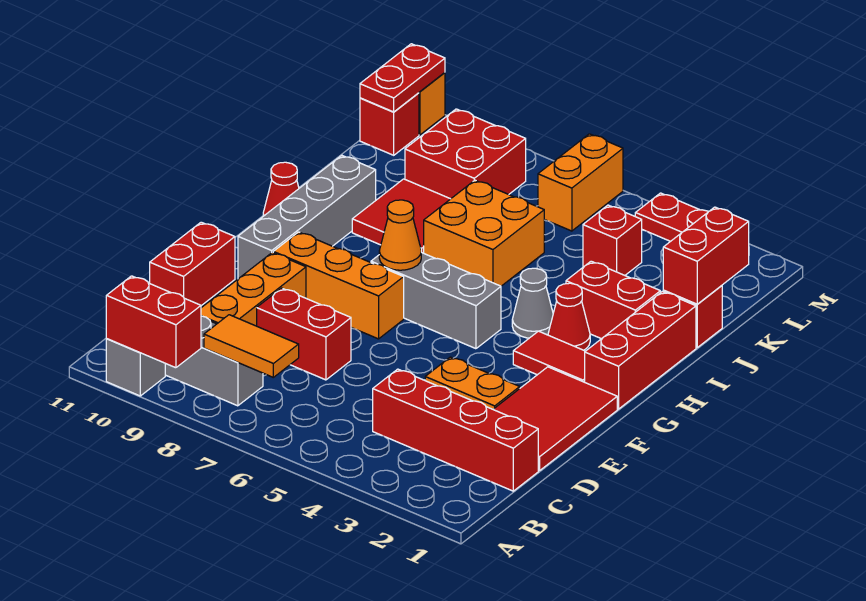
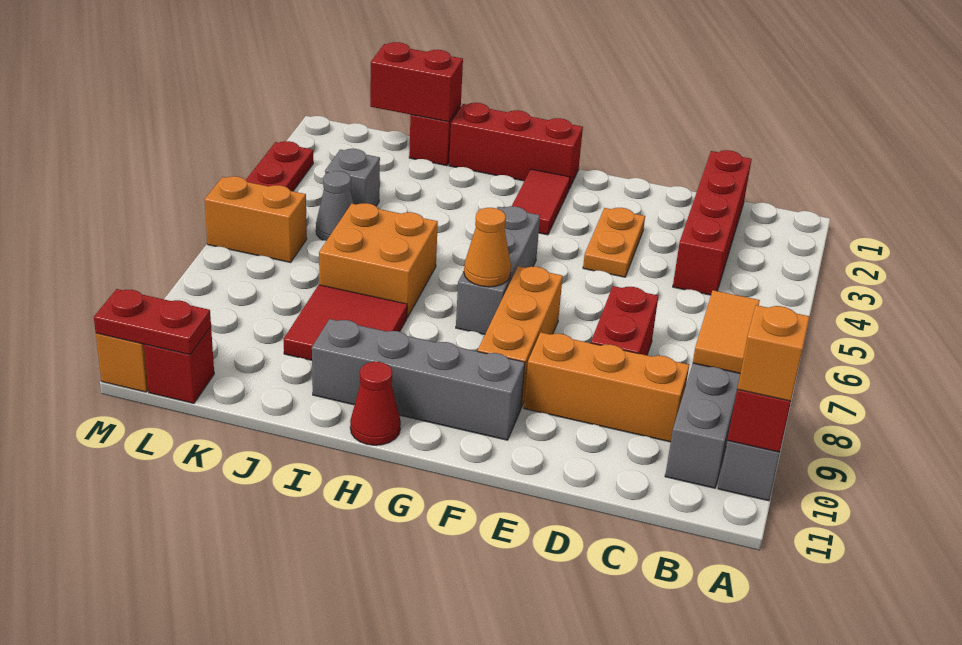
none -> orange 1x1 brick [737,305,810,401]
red 2x3 tile [493,367,617,471] -> none
red 1x2 brick [150,222,235,306] -> none
red 1x1 cone [548,283,590,350] -> none
grey 1x1 cone [512,268,553,338] -> grey 1x1 cone moved to [316,171,354,241]
red 1x2 brick [566,261,660,339] -> none
red 1x1 brick [583,205,642,275] -> grey 1x1 brick [325,149,380,206]
red 2x2 brick [405,109,526,199] -> none

